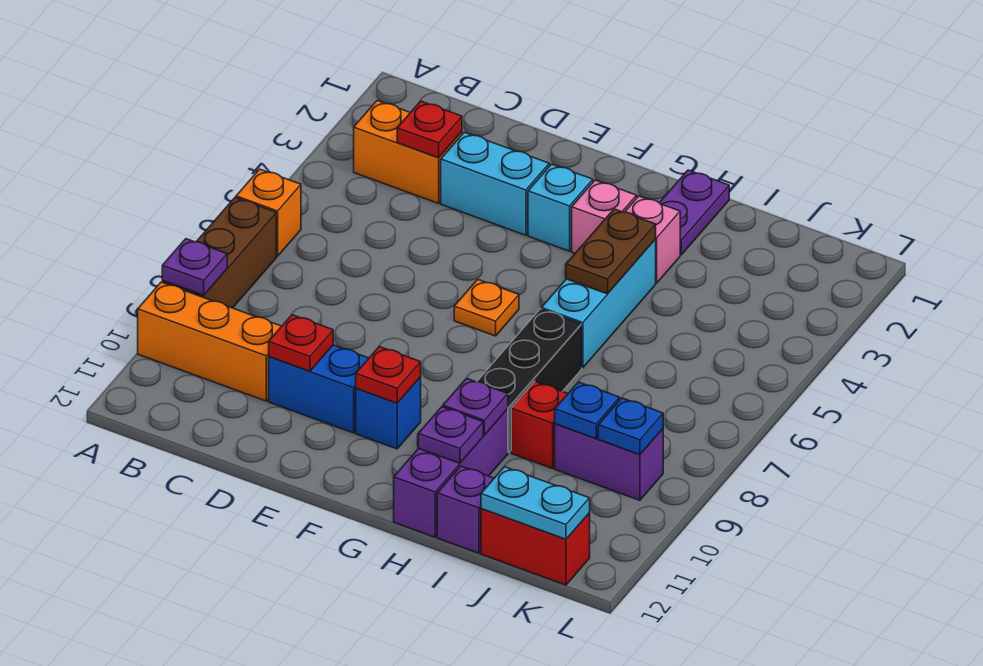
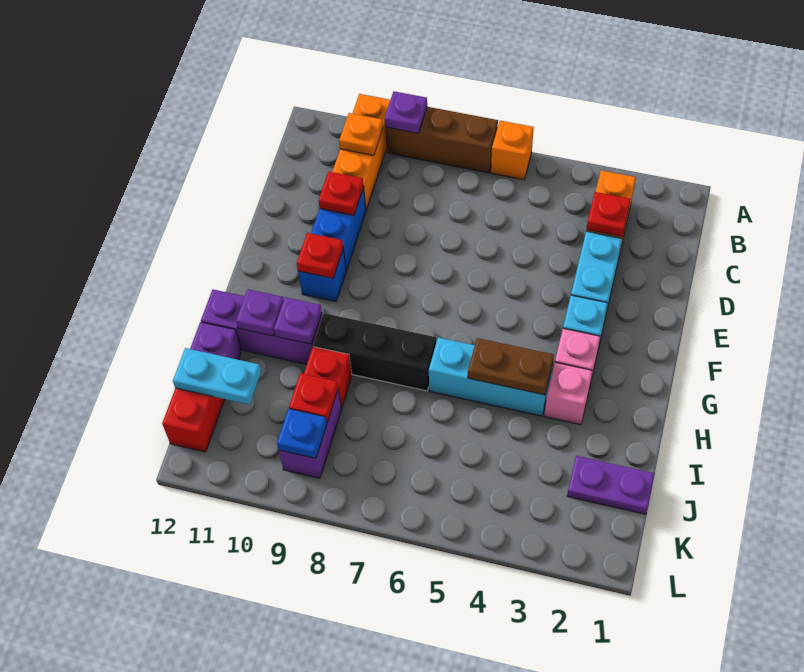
orange 1x1 plate [454,279,519,336] -> orange 1x1 plate moved to [339,113,383,155]
purple 1x2 plate [660,170,729,255] -> purple 1x2 plate moved to [567,456,654,514]
blue 1x1 plate [555,382,620,439] -> red 1x1 plate [289,373,338,422]
cyan 1x2 plate [481,467,590,539] -> cyan 1x2 plate turned to [173,348,261,405]

